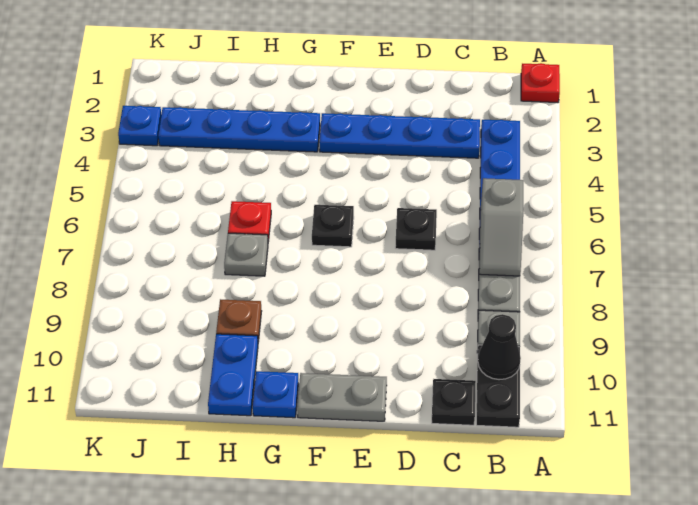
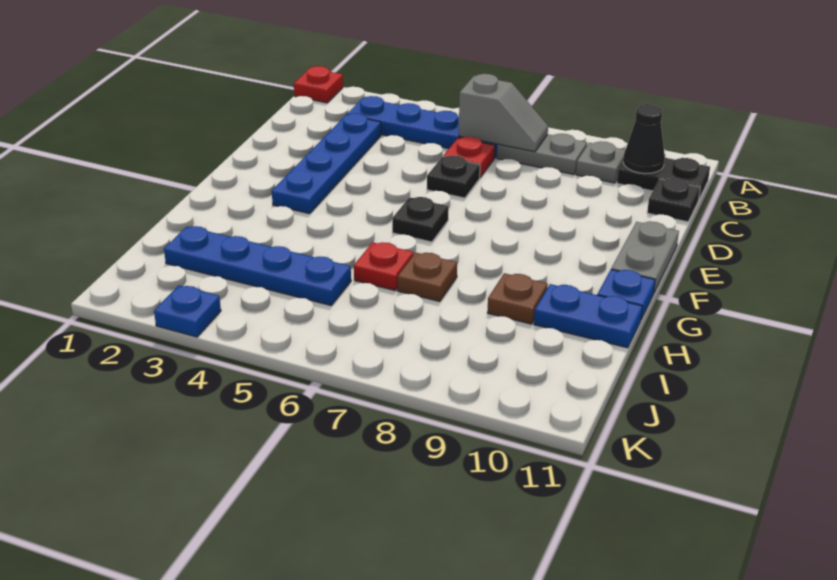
none -> red 1x1 plate [443,136,495,177]
blue 1x4 plate [158,107,320,152] -> blue 1x4 plate turned to [164,226,351,305]
grey 1x1 plate [224,233,268,276] -> brown 1x1 plate [397,252,457,302]

